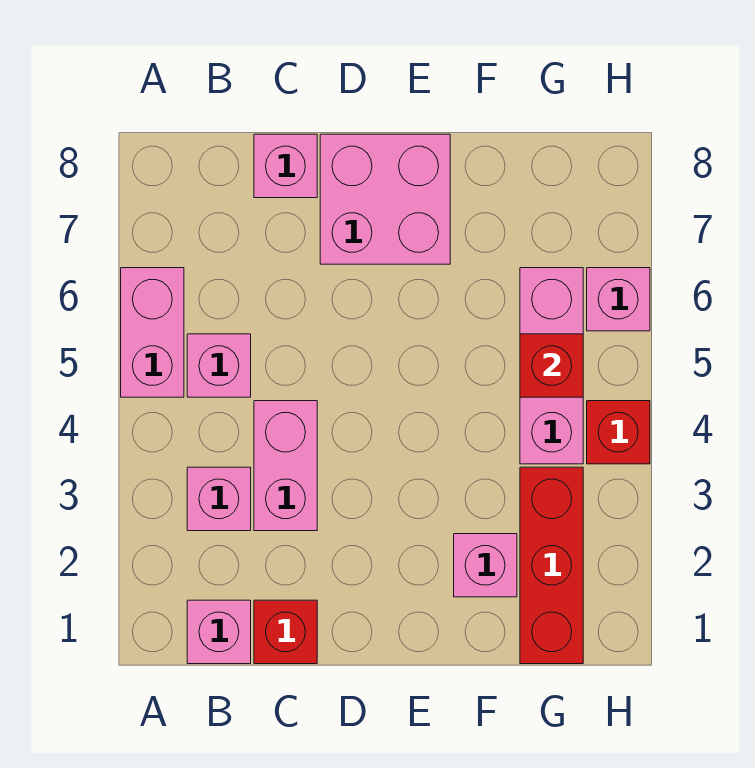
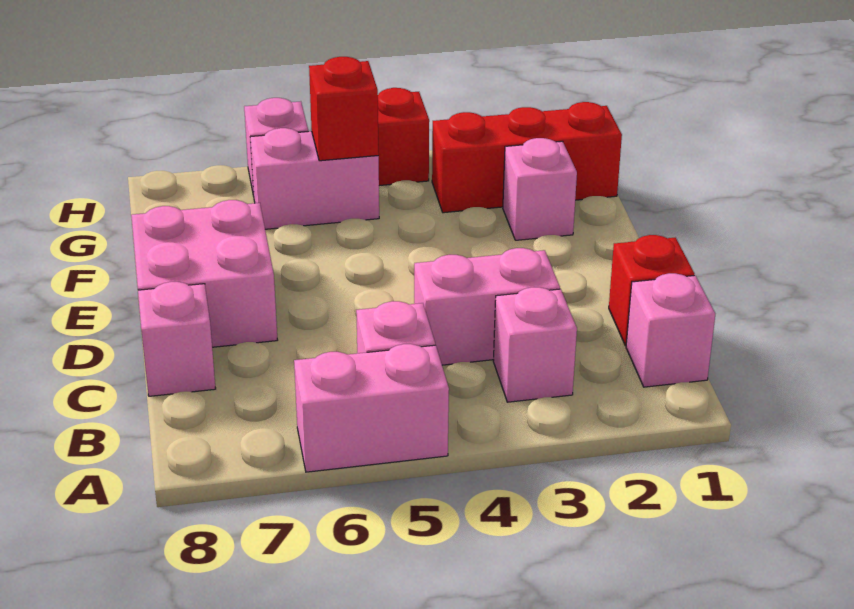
pink 1x3 brick [520,268,583,464] -> pink 1x2 brick [250,128,379,229]

